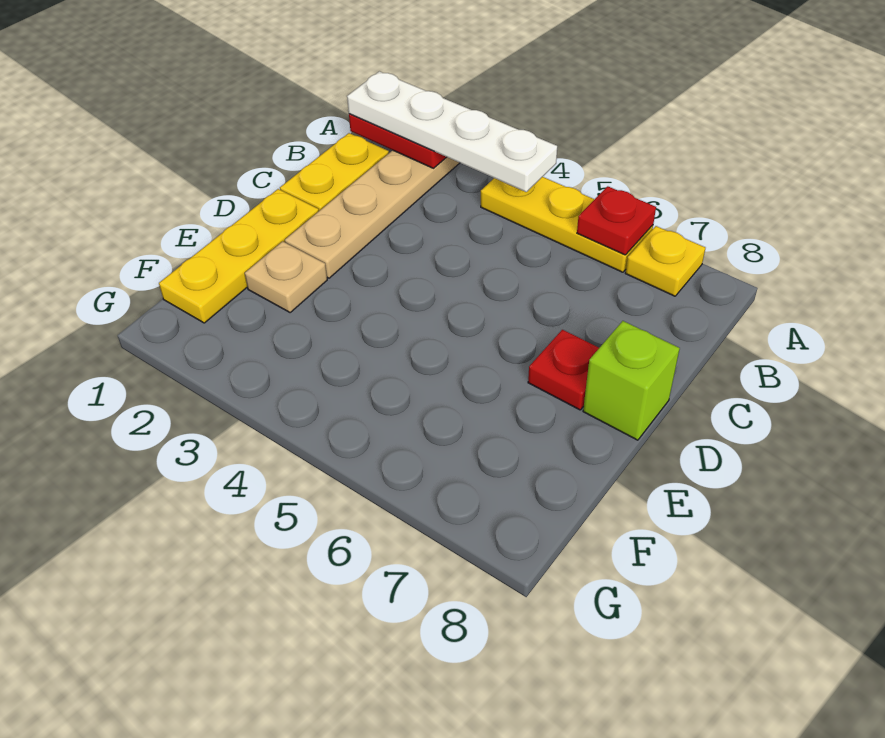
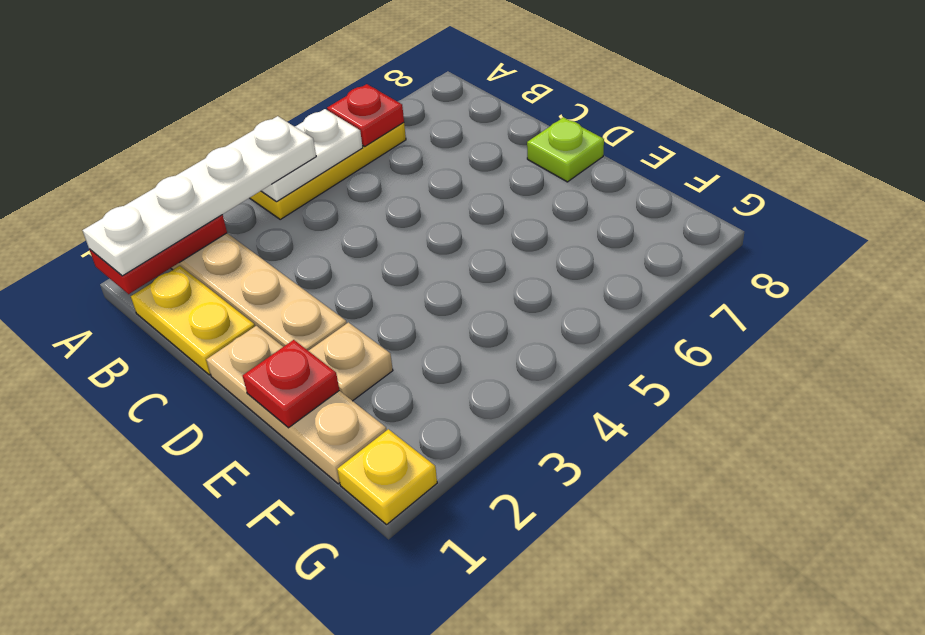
none -> white 1x2 plate [261,109,363,202]
yellow 1x1 plate [625,226,705,296] -> yellow 1x1 plate moved to [337,429,437,525]
yellow 1x3 plate [159,189,319,323] -> tan 1x3 plate [206,326,386,484]
red 1x1 plate [528,330,599,410] -> red 1x1 plate moved to [243,340,339,428]
lime 1x1 brick [583,321,680,440] -> lime 1x1 plate [527,117,604,182]

